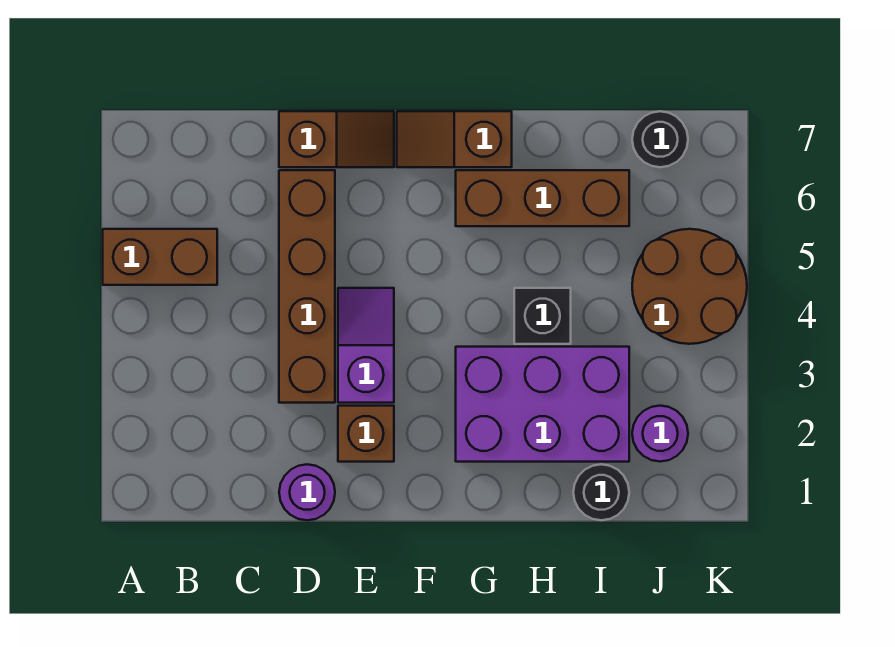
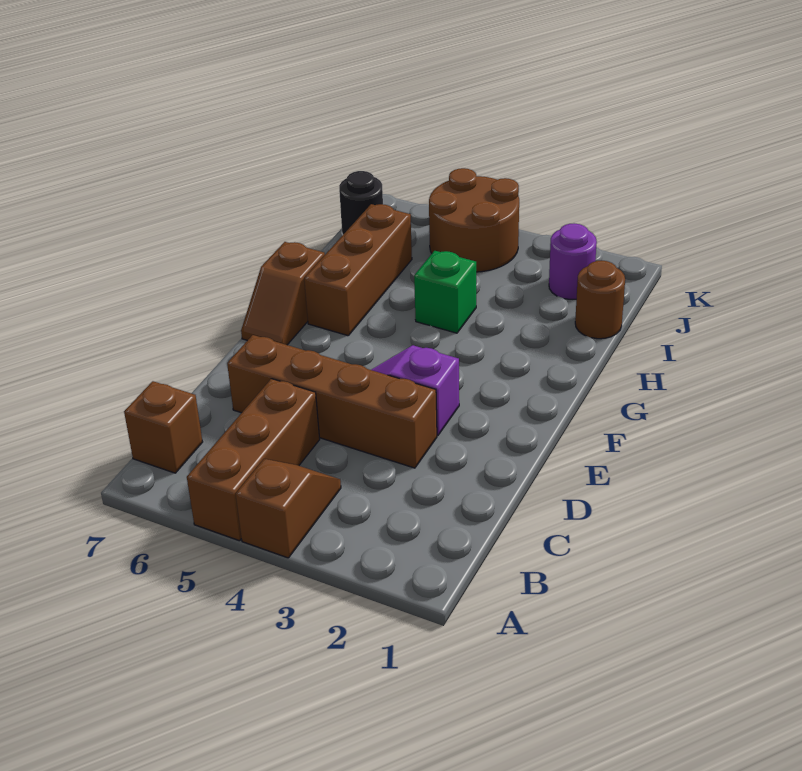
brown 1x2 brick [103,229,217,285] -> brown 1x3 brick [187,379,320,541]
purple 1x1 round brick [279,464,335,520] -> none
brown 1x2 slope [279,111,394,167] -> brown 1x2 slope moved to [236,459,341,558]
brown 1x1 brick [338,406,394,462] -> brown 1x1 brick moved to [124,381,202,473]
purple 2x3 brick [456,347,629,462] -> none
black 1x1 brick [514,288,571,344] -> green 1x1 brick [414,251,476,333]
black 1x1 round brick [573,464,629,520] -> brown 1x1 round brick [575,261,625,339]

